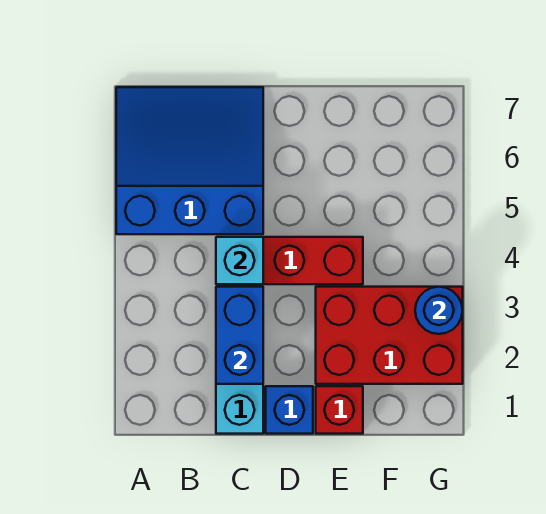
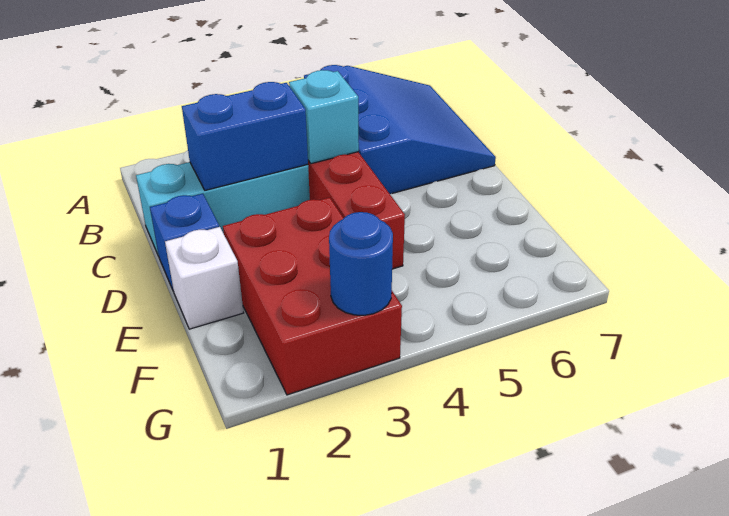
red 1x1 brick [316,386,363,434] -> white 1x1 brick [165,227,243,329]

